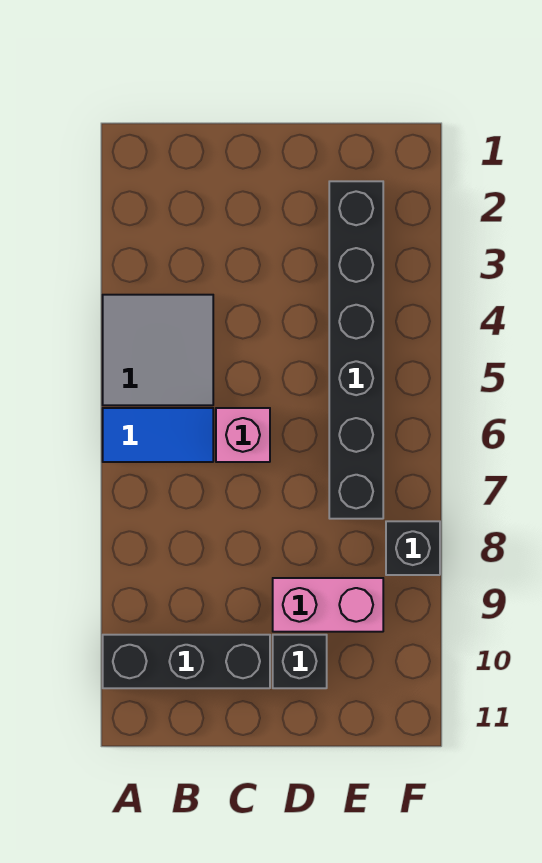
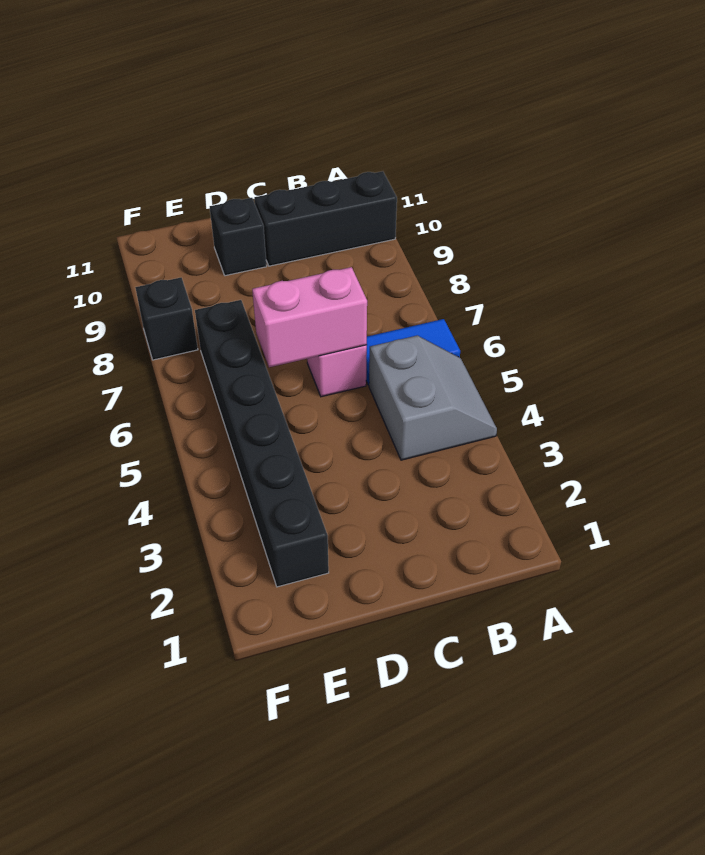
grey 2x2 tile [103,295,213,405] -> grey 2x2 slope [369,336,497,460]
pink 1x2 brick [273,578,383,632] -> pink 1x2 brick moved to [252,267,367,367]

